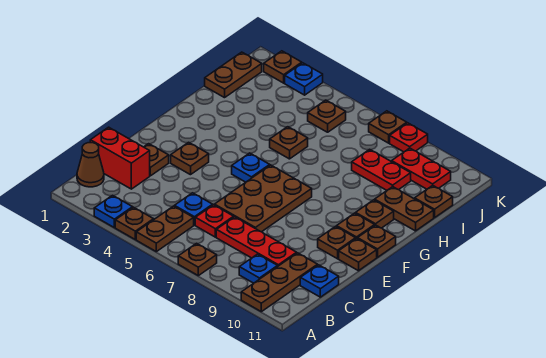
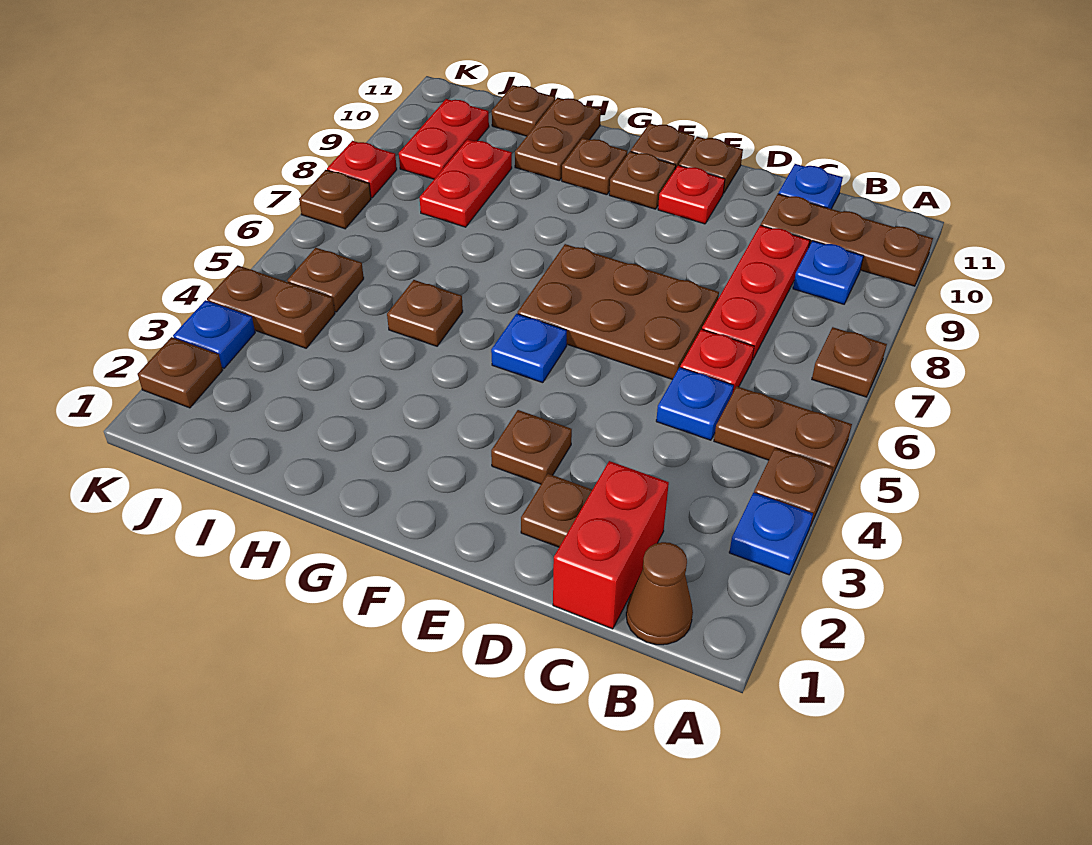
brown 1x1 plate [318,226,356,259] -> red 1x1 plate [658,165,725,224]
brown 1x2 plate [205,52,262,98] -> brown 1x2 plate moved to [207,265,335,348]

